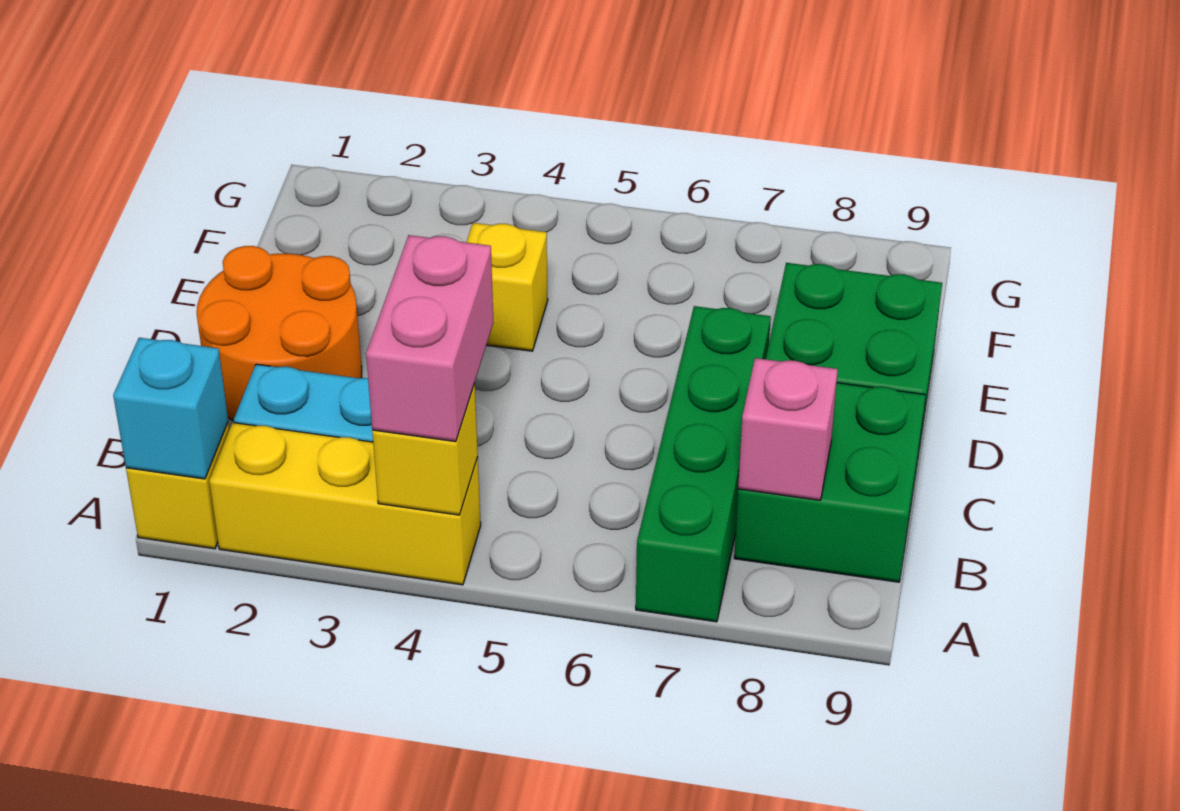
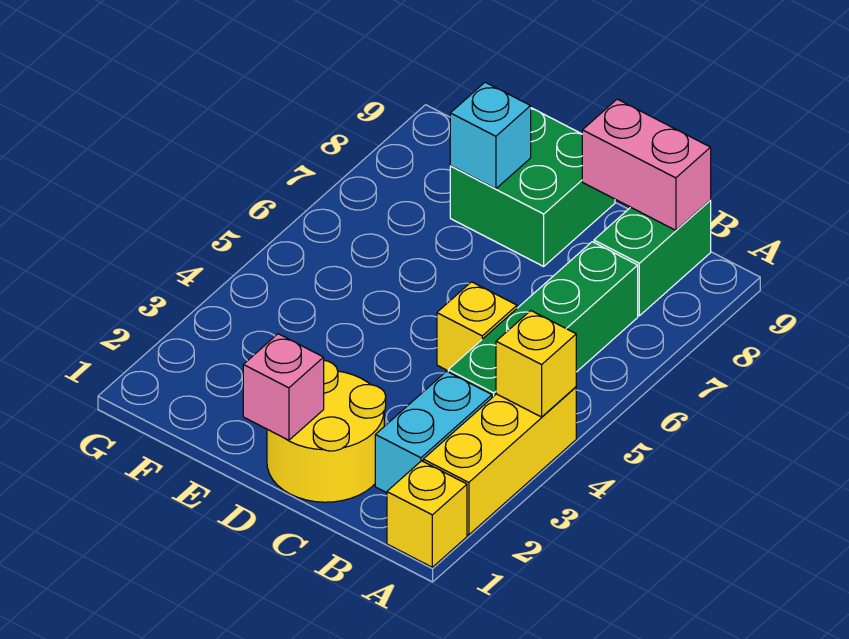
cyan 1x1 brick [113,338,228,479] -> cyan 1x1 brick moved to [450,82,531,189]
pink 1x2 brick [366,235,493,442] -> pink 1x2 brick moved to [582,99,711,230]
green 1x4 brick [636,306,771,622] -> green 1x4 brick turned to [448,242,638,398]
green 2x2 brick [734,383,926,582] -> green 1x2 brick [594,201,711,316]
pink 1x1 brick [738,358,838,500] -> pink 1x1 brick moved to [243,334,324,440]
orange 2x2 round brick [197,246,362,421] -> yellow 2x2 round brick [267,360,386,502]
yellow 1x1 brick [466,223,548,351] -> yellow 1x1 brick moved to [437,282,517,371]

